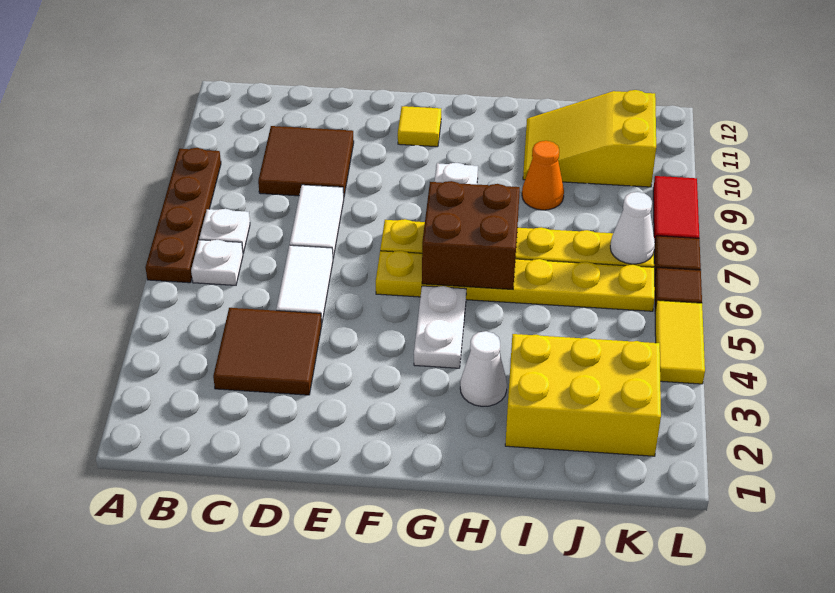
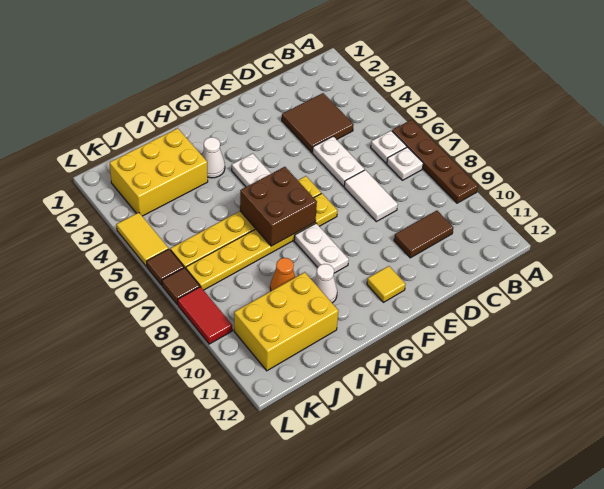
brown 2x2 tile [258,126,354,196] -> brown 1x2 tile [394,211,453,258]
white 1x2 tile [276,245,333,324] -> white 1x2 plate [312,136,365,186]
yellow 2x3 slope [523,90,656,187] -> yellow 2x3 brick [234,272,338,371]
white 1x1 cone [610,192,655,264] -> white 1x1 cone moved to [314,264,337,303]

